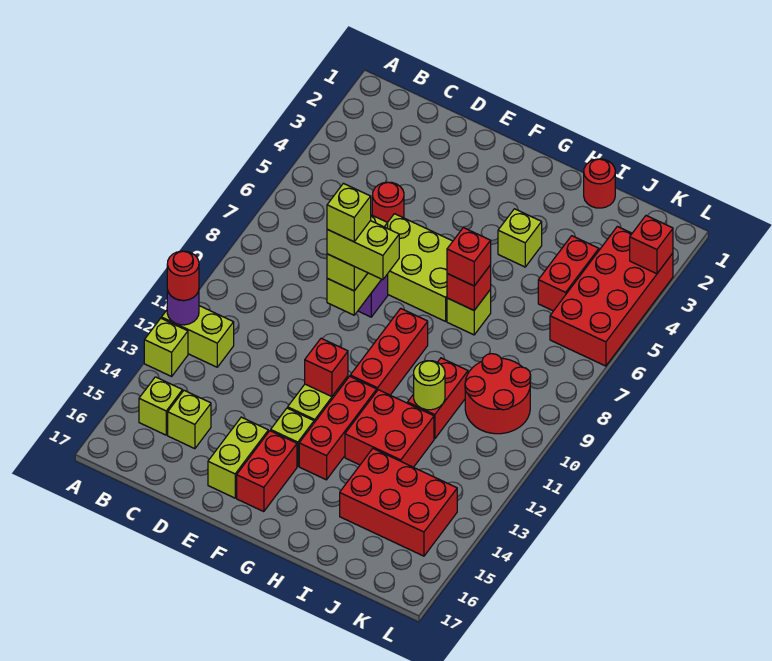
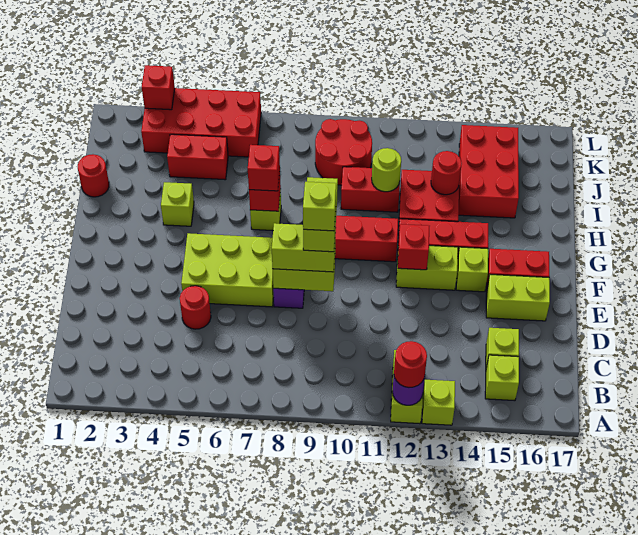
lime 2x3 brick [388,214,453,321] -> lime 2x3 brick turned to [181,233,274,307]
none -> red 1x1 round brick [431,151,462,195]

